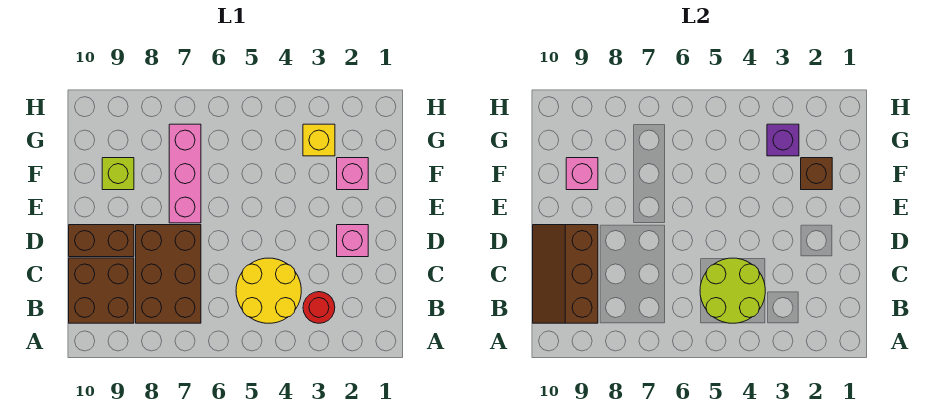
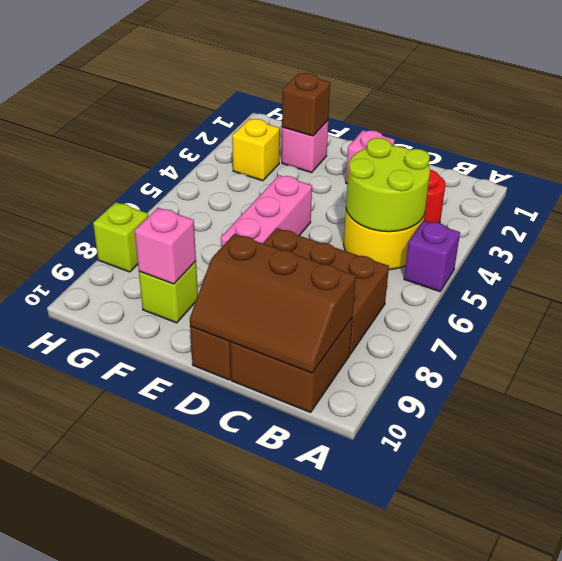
pink 1x3 brick [169,124,201,223] -> pink 1x3 brick turned to [221,175,312,247]
purple 1x1 brick [767,124,799,156] -> purple 1x1 brick moved to [404,220,460,292]
none -> lime 1x1 brick [93,202,148,272]

